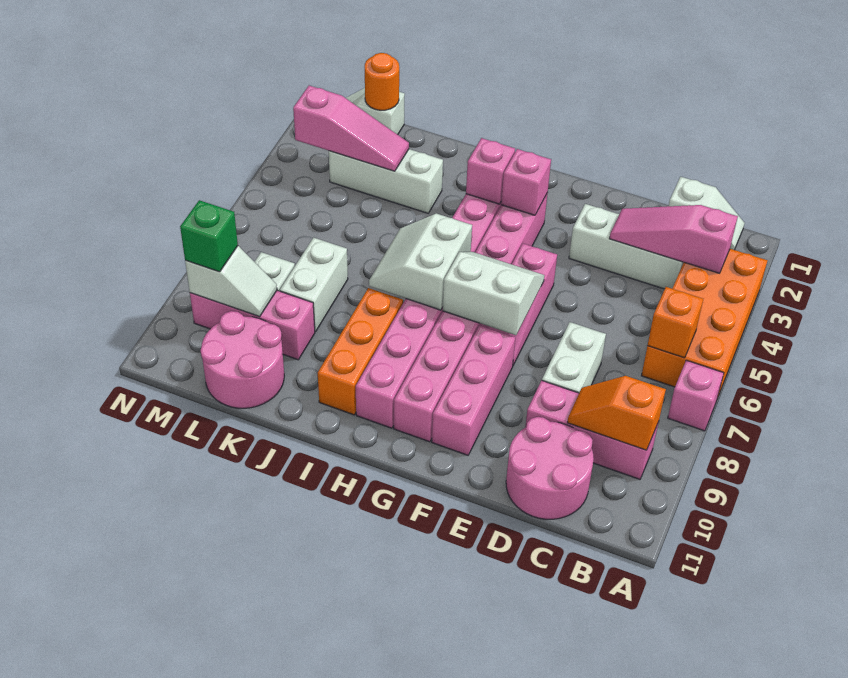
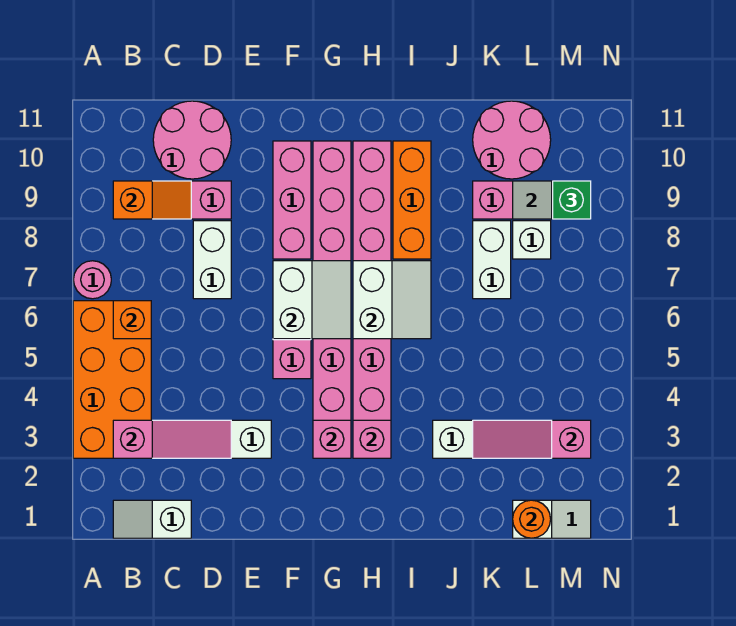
pink 1x1 brick [668,360,724,431] -> pink 1x1 round brick [74,261,111,299]
white 2x2 slope [443,252,544,335] -> white 2x2 slope turned to [273,261,351,339]

